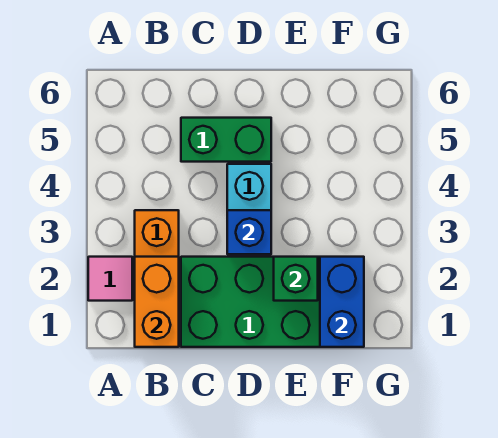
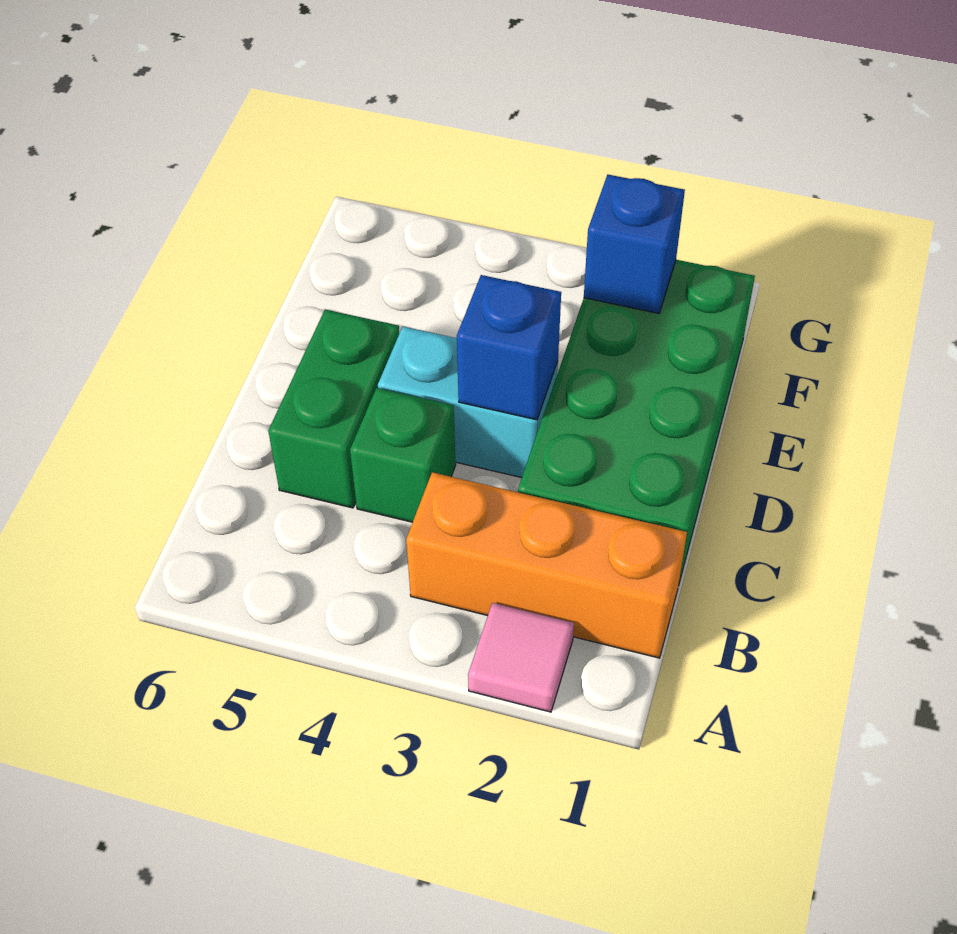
orange 1x2 brick [135,257,179,347] -> none
green 1x1 brick [274,257,318,301] -> green 1x1 brick moved to [350,388,456,522]
blue 1x2 brick [320,257,364,347] -> blue 1x1 brick [584,175,685,313]

